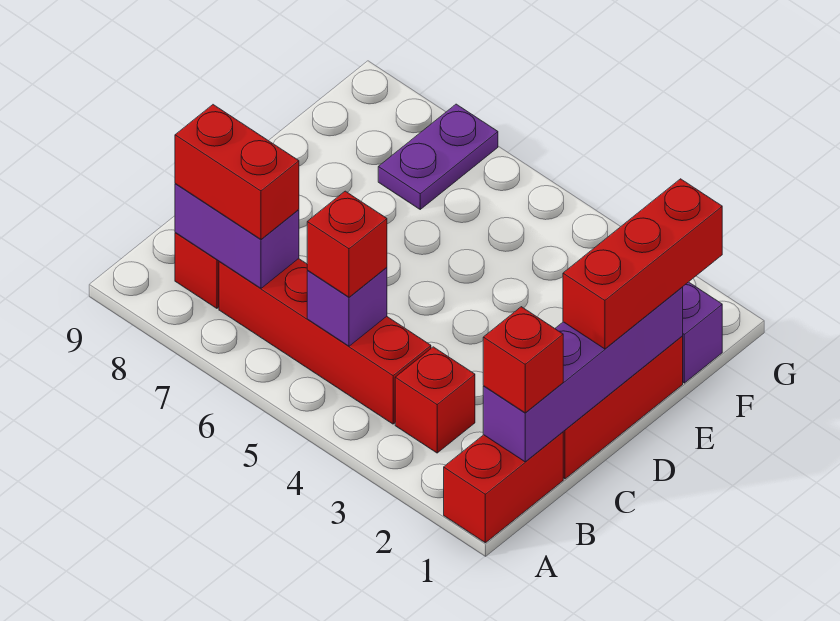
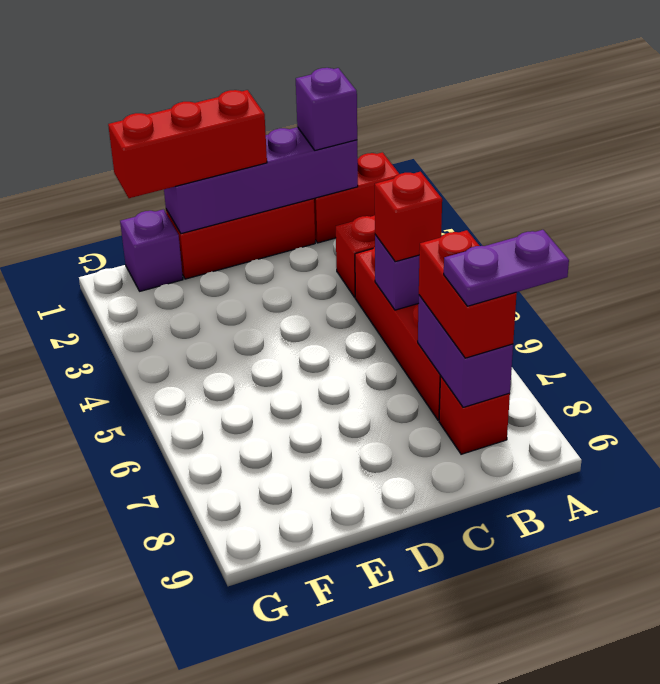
red 1x1 brick [483,307,563,413] -> purple 1x1 brick [296,68,357,150]
purple 1x2 plate [378,104,498,209] -> purple 1x2 plate moved to [444,230,569,306]

